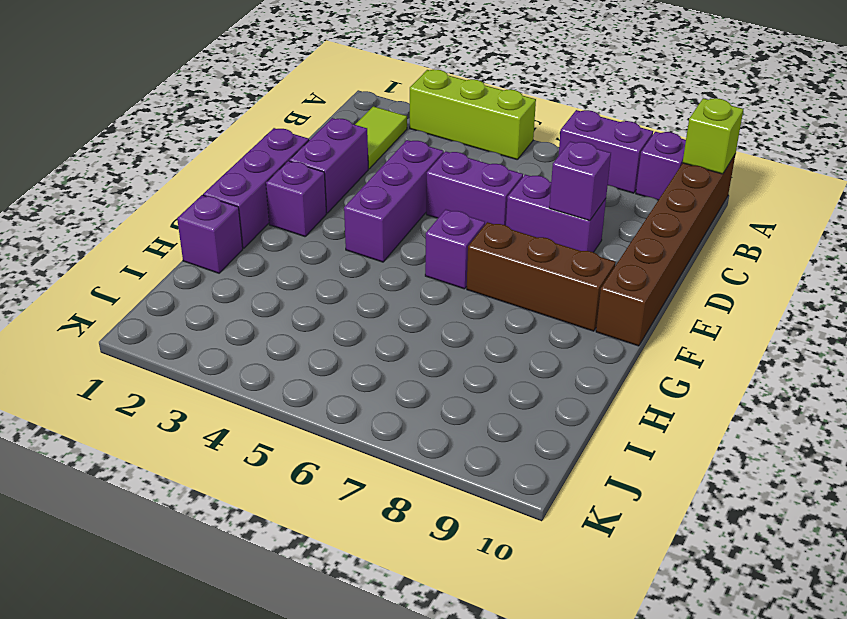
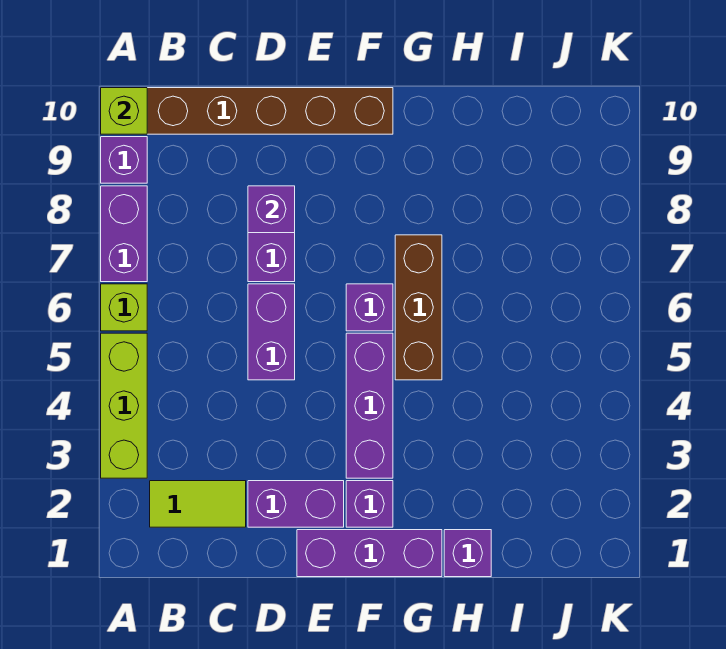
none -> lime 1x1 brick [101,284,147,331]
purple 1x3 brick [344,140,444,262] -> purple 1x3 brick turned to [346,333,393,478]
brown 1x3 brick [467,222,616,331] -> brown 1x3 brick moved to [395,235,442,380]

